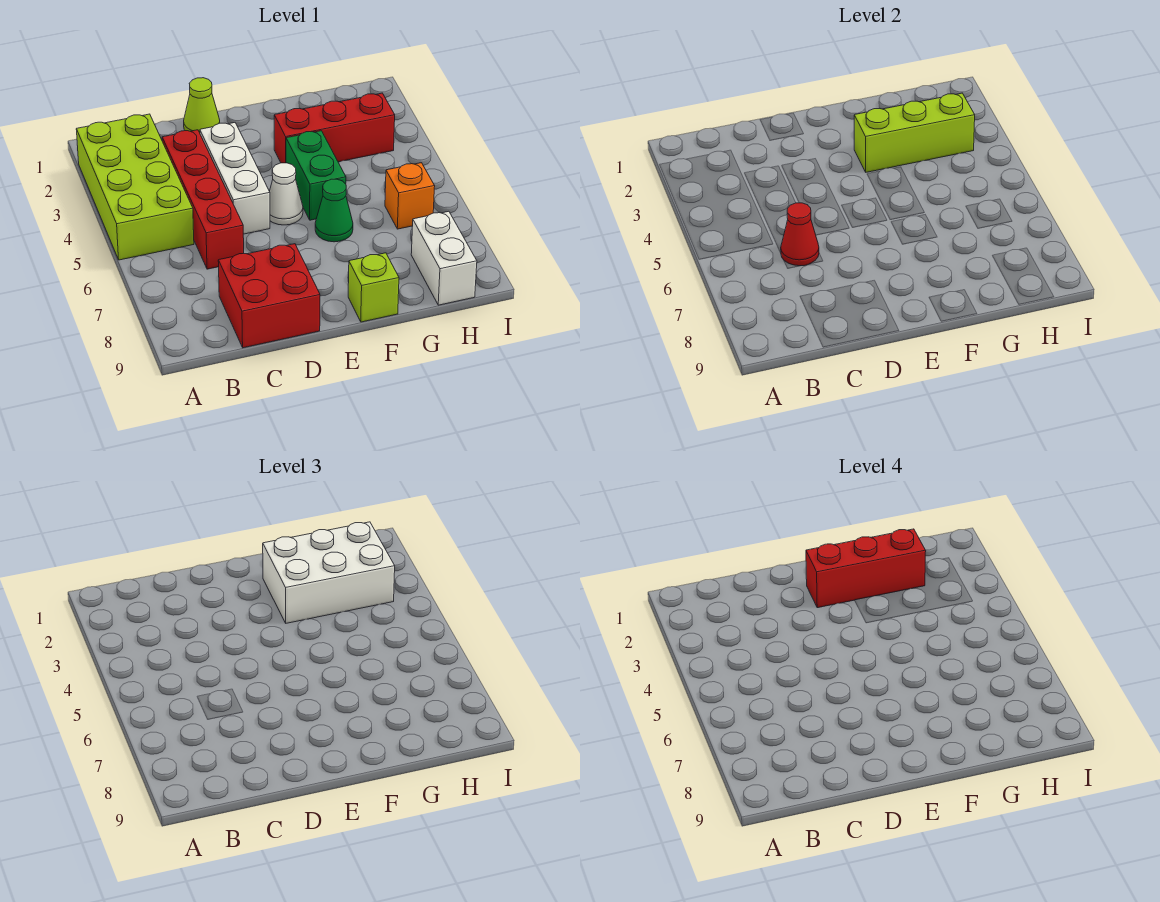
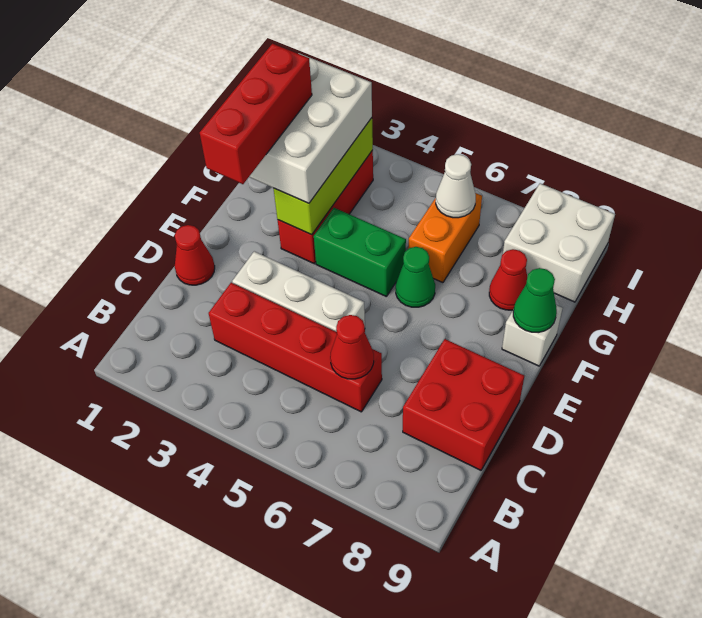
lime 2x4 brick [76,114,194,260] -> none
lime 1x1 cone [184,78,220,133] -> red 1x1 cone [175,225,215,285]
white 1x1 cone [269,163,303,225] -> white 1x1 cone moved to [436,154,476,218]
lime 1x1 brick [348,253,399,322] -> white 1x1 brick [502,305,562,366]
none -> green 1x1 cone [513,268,557,333]
none -> red 1x1 cone [489,249,527,310]
orange 1x1 brick [385,163,435,229] -> orange 1x2 brick [408,193,482,283]
white 1x2 brick [411,211,477,305] -> white 2x2 brick [503,183,615,302]

